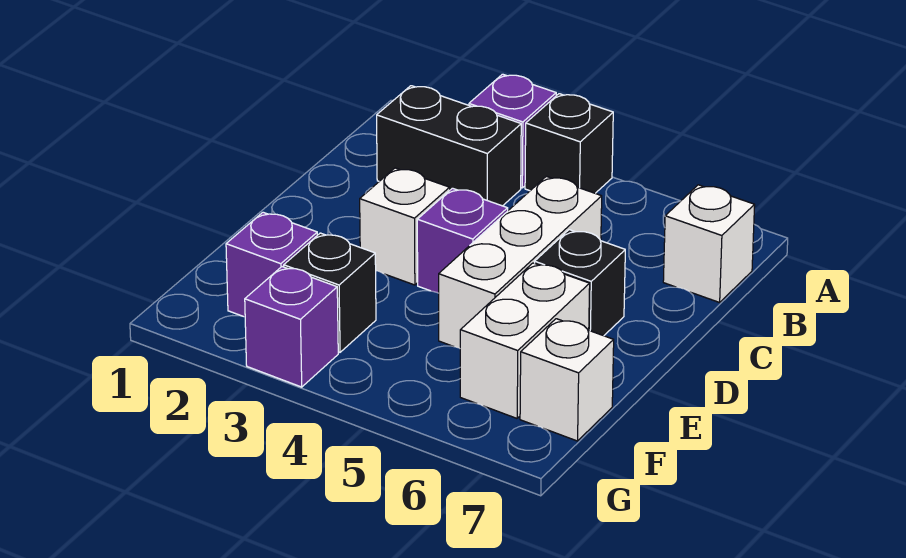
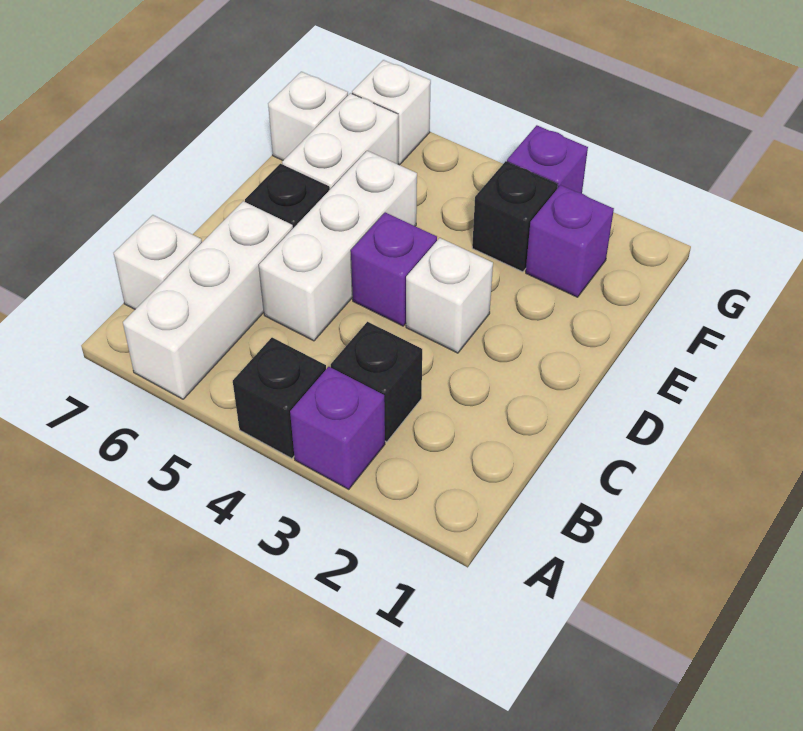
none -> white 1x3 brick [123,201,293,399]
black 1x2 brick [377,86,521,206] -> black 1x1 brick [331,322,422,442]
none -> white 1x1 brick [352,60,431,165]

